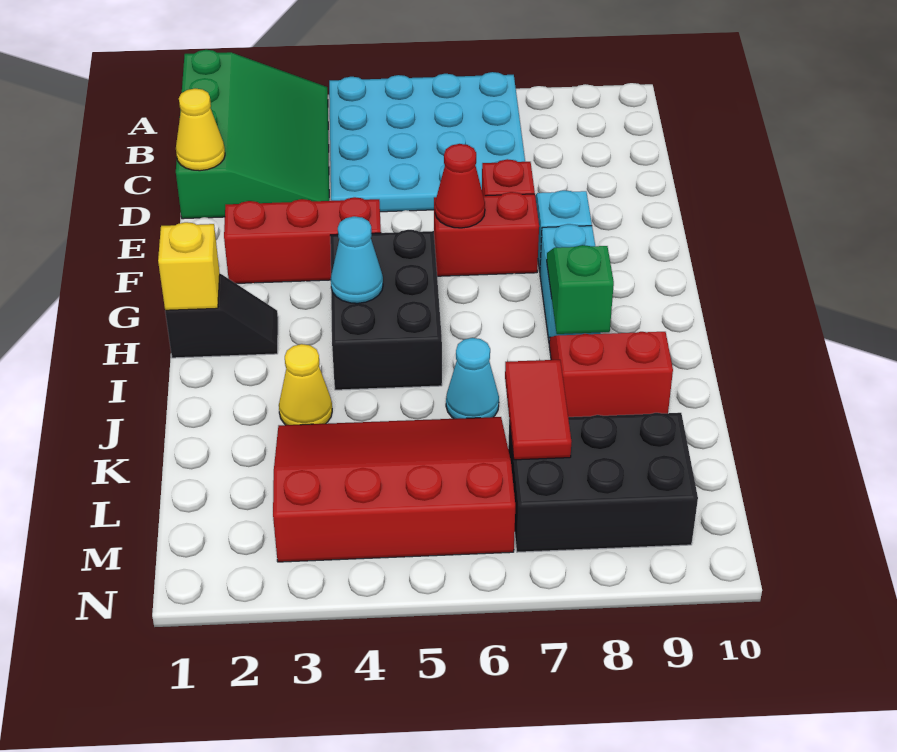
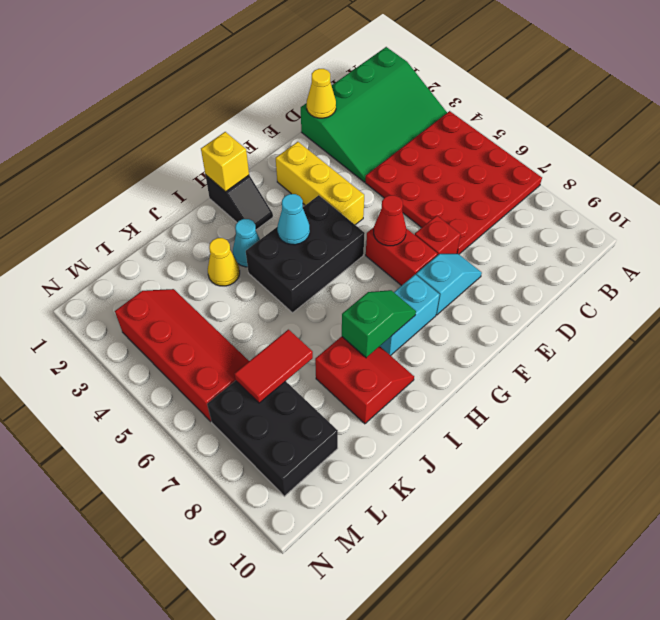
cyan 4x4 plate [329,72,525,212] -> red 4x4 plate [365,111,542,254]
red 1x3 brick [224,197,381,283] -> yellow 1x3 brick [276,142,364,225]
cyan 1x1 cone [446,338,499,419] -> cyan 1x1 cone moved to [233,219,260,267]
red 3x4 slope [273,417,515,562] -> red 2x4 slope [115,289,249,421]

